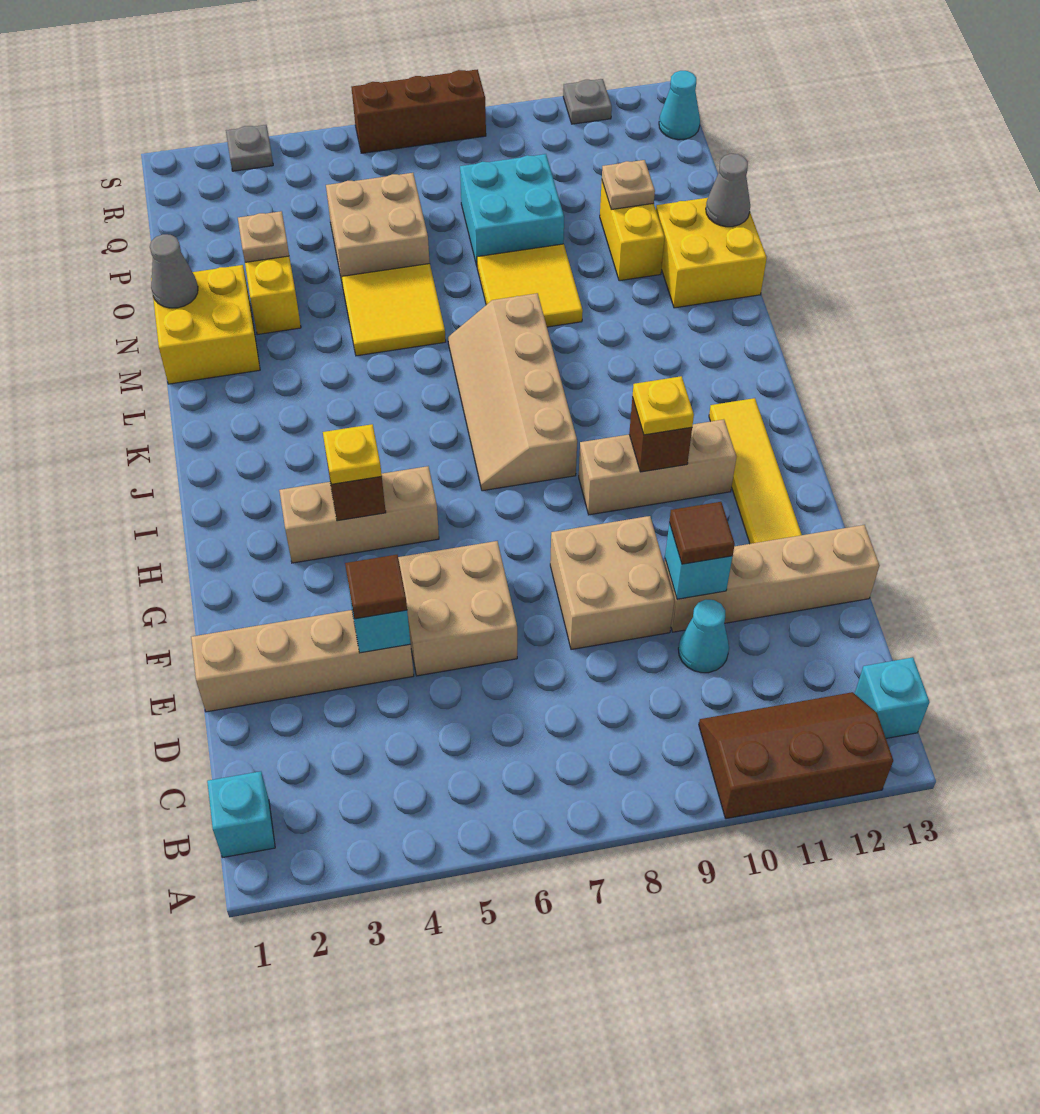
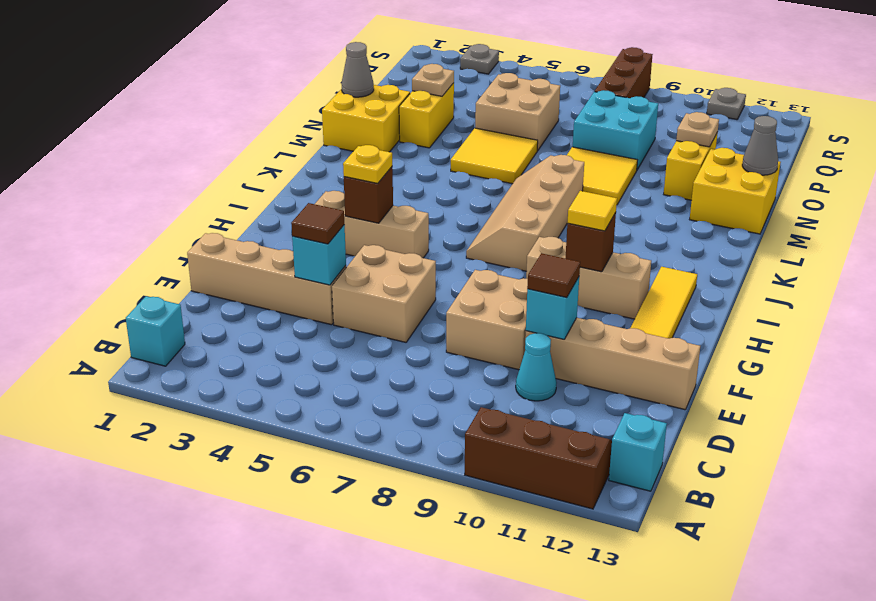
yellow 1x1 plate [632,376,694,435] -> yellow 1x1 tile [567,191,617,231]
cyan 1x1 cone [659,71,700,140] -> none
brown 1x3 brick [352,69,486,153] -> brown 1x3 brick turned to [595,47,653,98]

